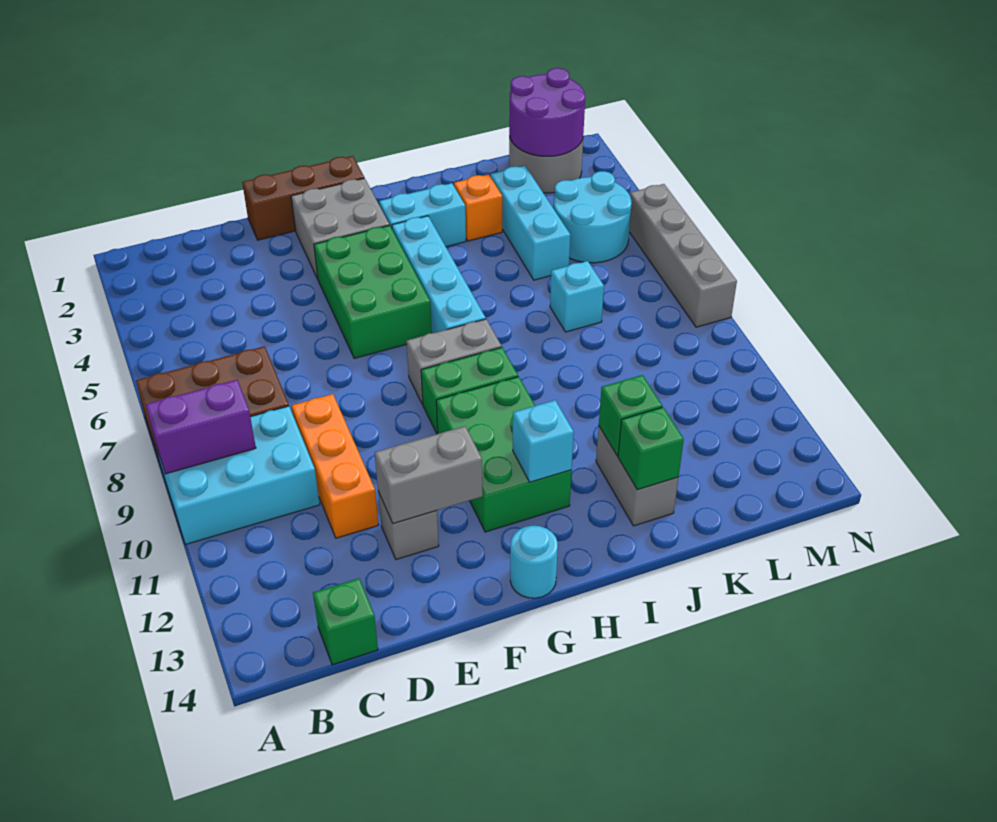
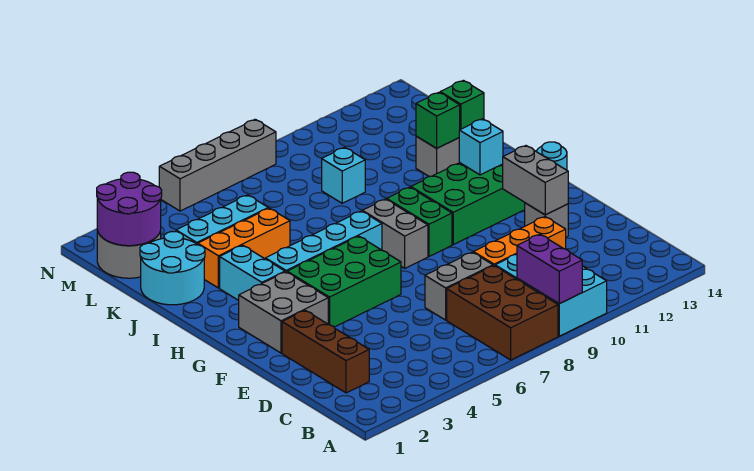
green 1x1 brick [313,578,378,665] -> none
none -> grey 1x2 brick [425,252,493,320]
brown 1x3 brick [242,156,364,240] -> brown 1x3 brick moved to [282,310,369,393]
orange 1x1 brick [454,174,502,241] -> orange 1x3 brick [198,208,290,288]
cyan 1x1 brick [550,261,604,332] -> cyan 1x1 brick moved to [322,147,365,203]
cyan 2x2 round brick [553,171,632,263] -> cyan 2x2 round brick moved to [140,232,205,305]

